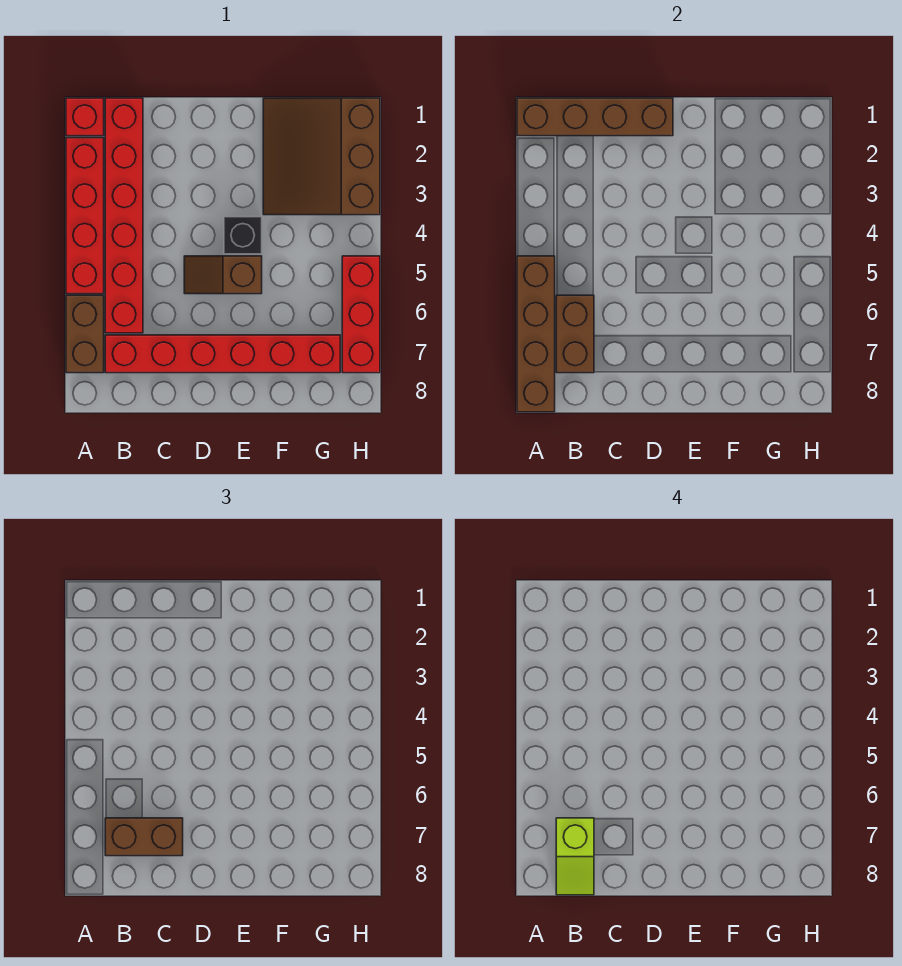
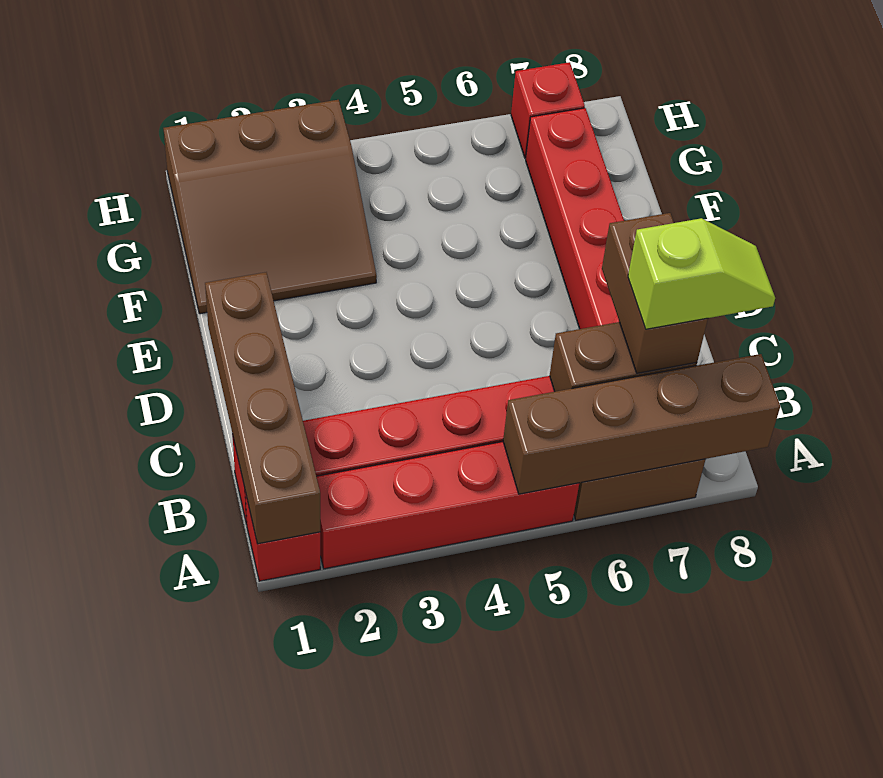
brown 1x2 slope [184,256,262,294] -> none
black 1x1 brick [224,217,262,254] -> none
red 1x3 brick [342,256,380,373] -> red 1x1 brick [511,62,585,158]

